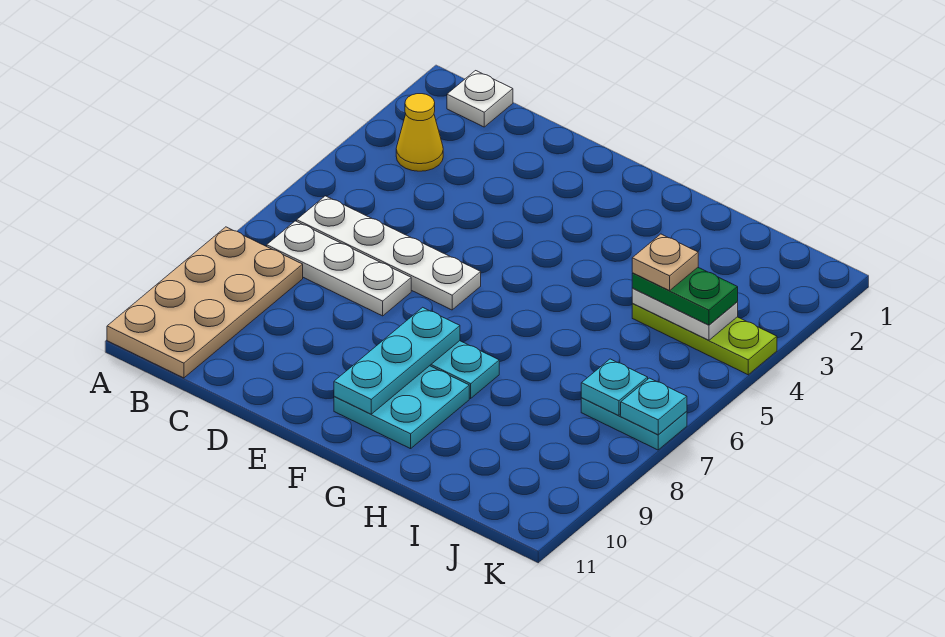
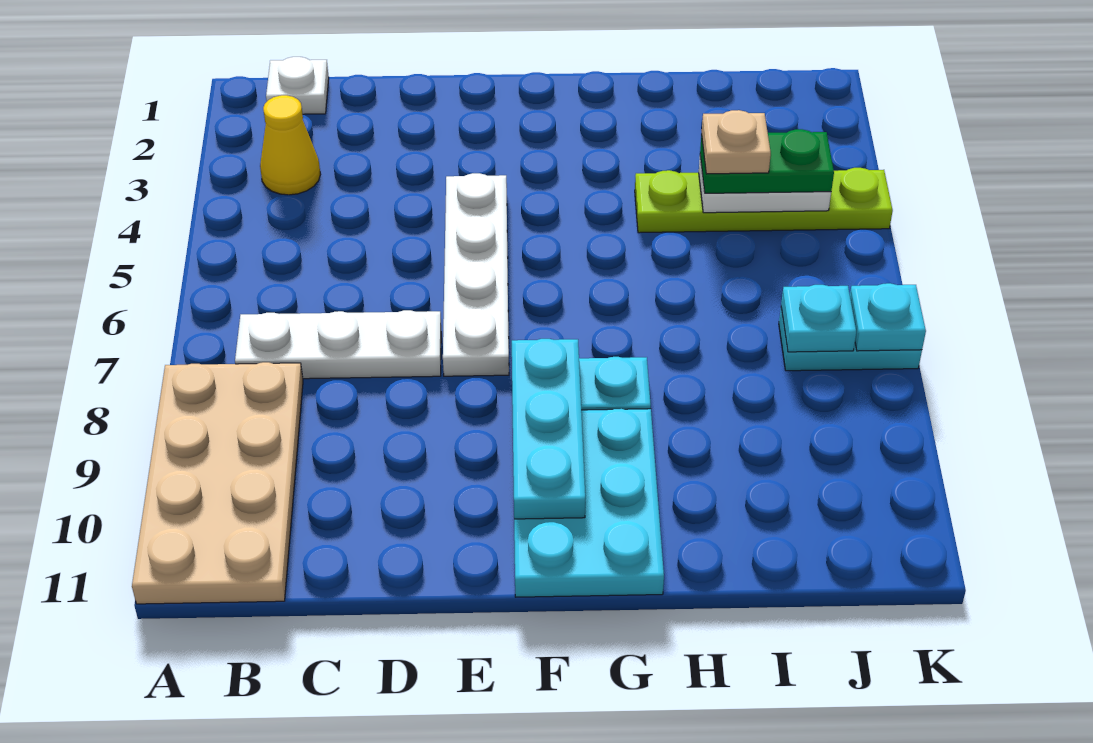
white 1x4 plate [297,196,481,310] -> white 1x4 plate turned to [443,173,509,376]
cyan 2x2 plate [334,366,469,449] -> cyan 2x3 plate [514,409,664,597]
lime 1x3 plate [632,303,777,375] -> lime 1x4 plate [635,168,893,233]

